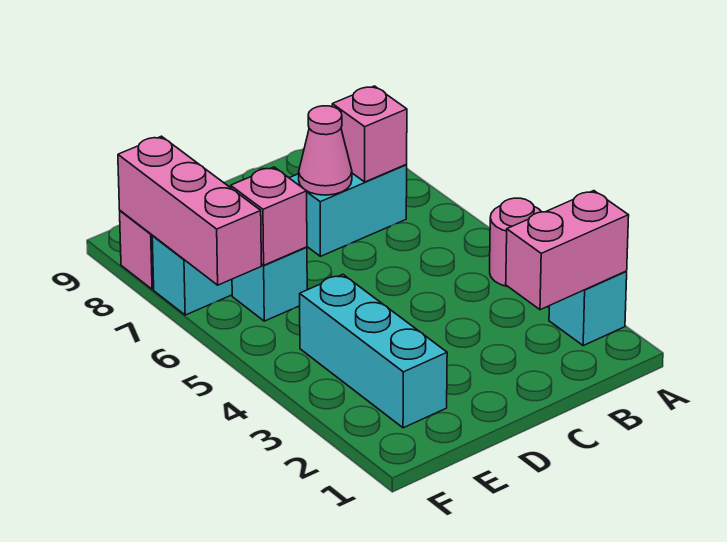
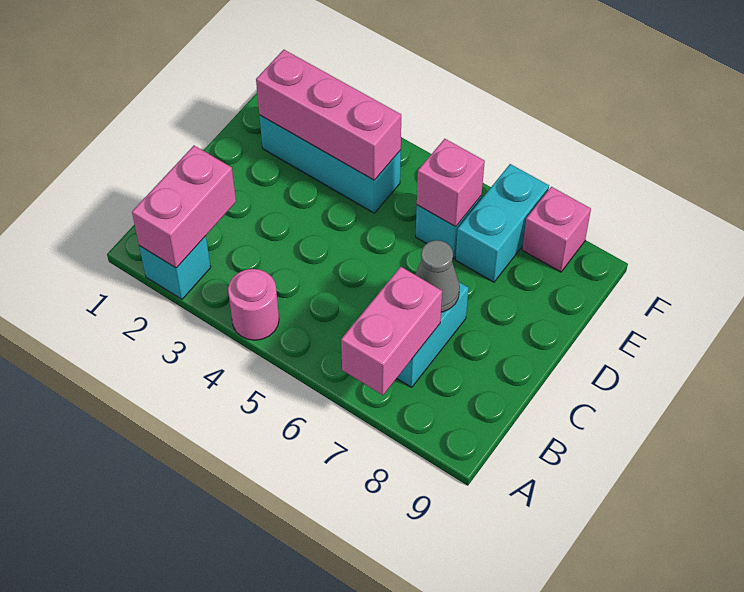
pink 1x1 brick [332,86,407,182] -> pink 1x2 brick [341,267,442,395]
pink 1x1 cone [299,106,352,195] -> grey 1x1 cone [415,240,460,312]
pink 1x3 brick [118,136,261,285] -> pink 1x3 brick moved to [256,50,401,180]

